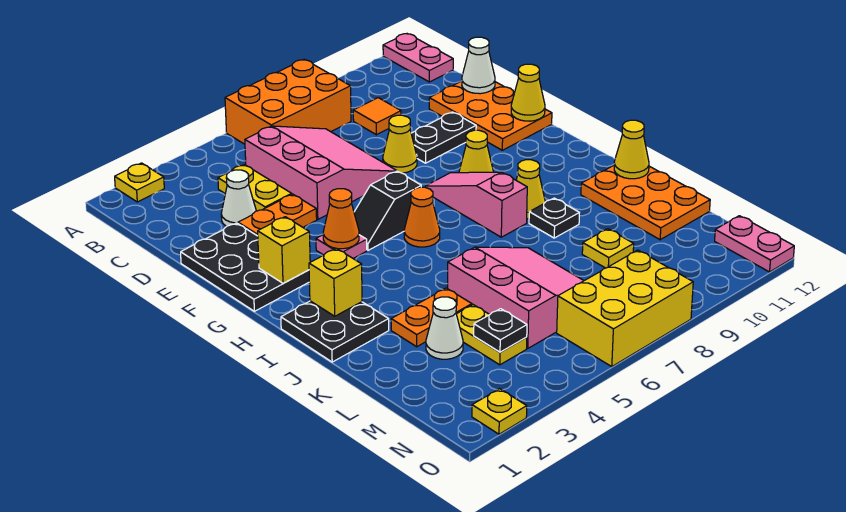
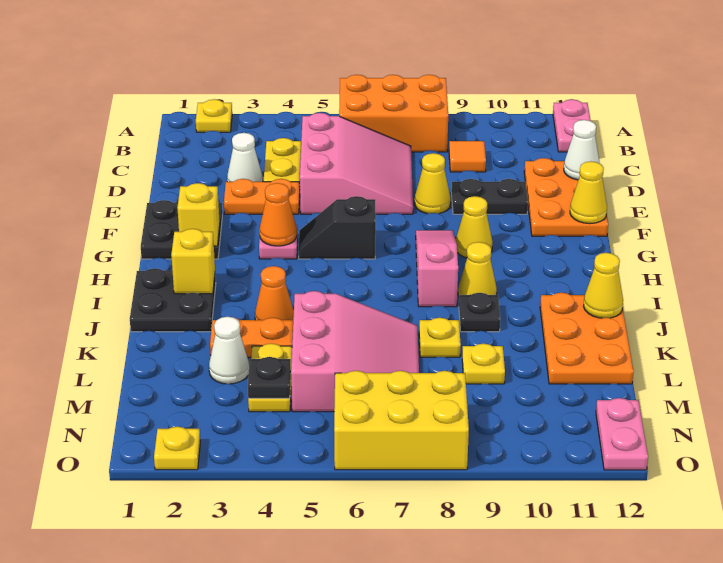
black 2x3 plate [181,223,309,311] -> black 2x2 plate [141,200,222,259]
orange 1x1 cone [404,187,440,247] -> orange 1x1 cone moved to [255,266,294,320]
none -> yellow 1x1 plate [419,318,461,357]

